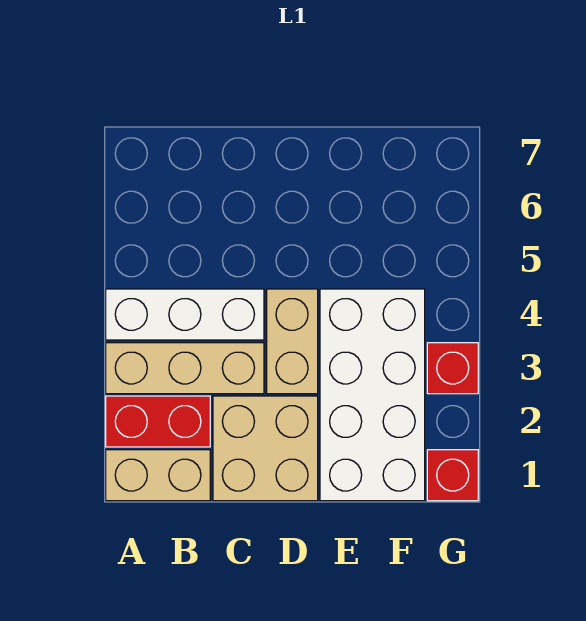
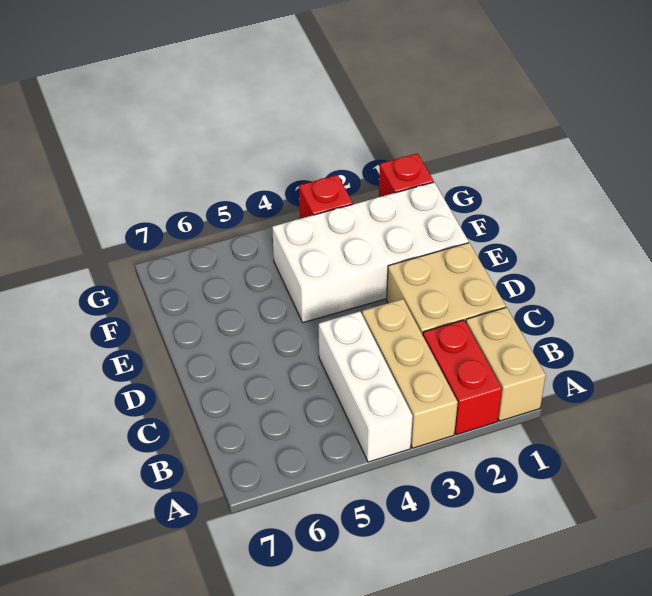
tan 1x2 brick [267,289,318,394] -> none

